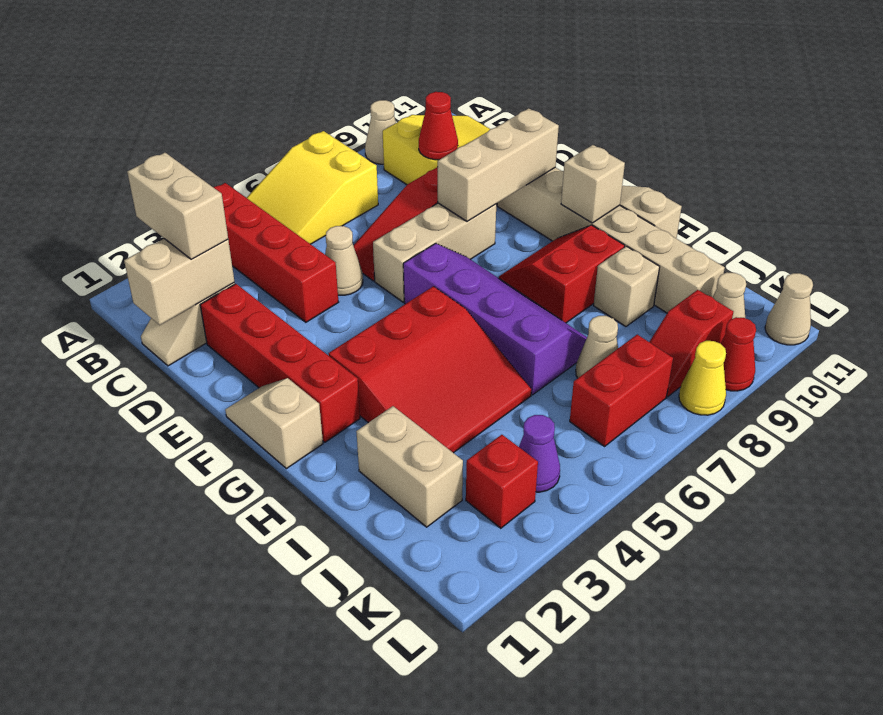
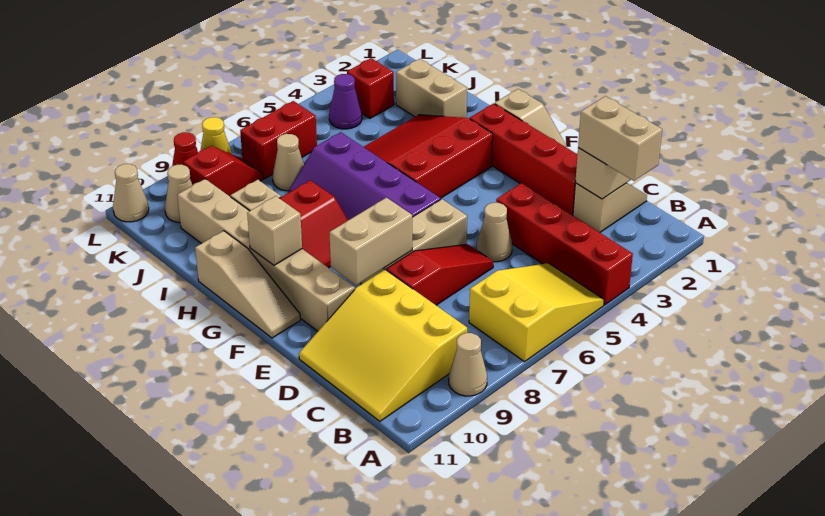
red 1x1 cone [419,92,458,160] -> none
tan 1x3 brick [438,108,559,221] -> tan 1x2 brick [329,198,412,285]

